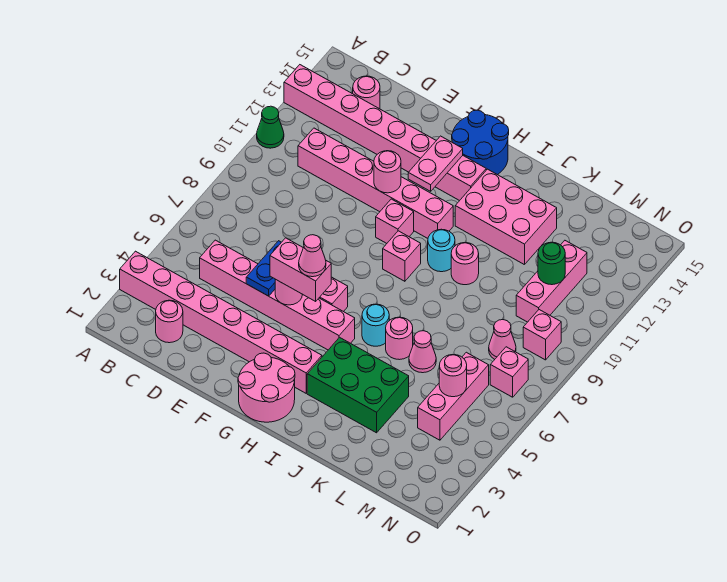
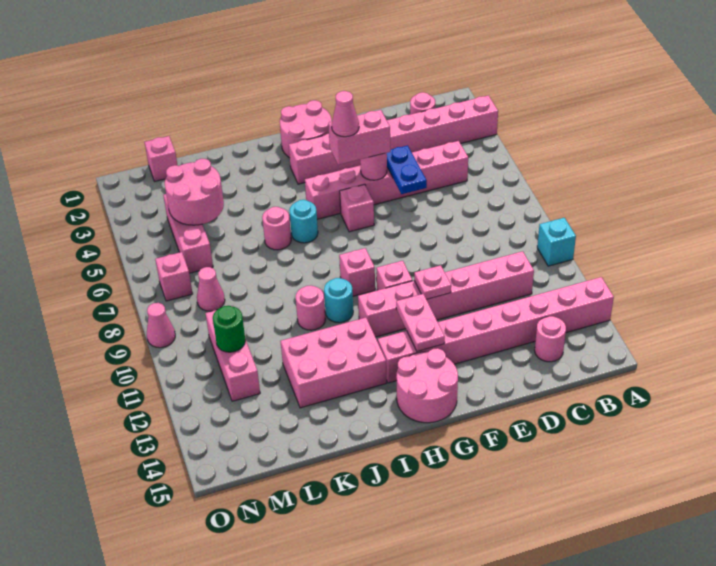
none -> cyan 1x1 brick [537,218,576,266]
green 1x1 cone [257,106,284,148] -> none
pink 1x1 round brick [374,151,401,193] -> pink 1x1 plate [414,265,451,299]
blue 2x2 round brick [452,110,509,175] -> pink 2x2 round brick [396,348,458,423]
green 2x3 brick [307,337,409,433] -> none
pink 1x1 cone [409,331,436,373] -> pink 1x1 cone moved to [147,303,175,348]
pink 1x1 round brick [439,355,467,397] -> pink 2x2 round brick [165,159,224,225]
pink 1x1 brick [523,310,561,360] -> pink 1x1 brick moved to [145,136,177,181]

